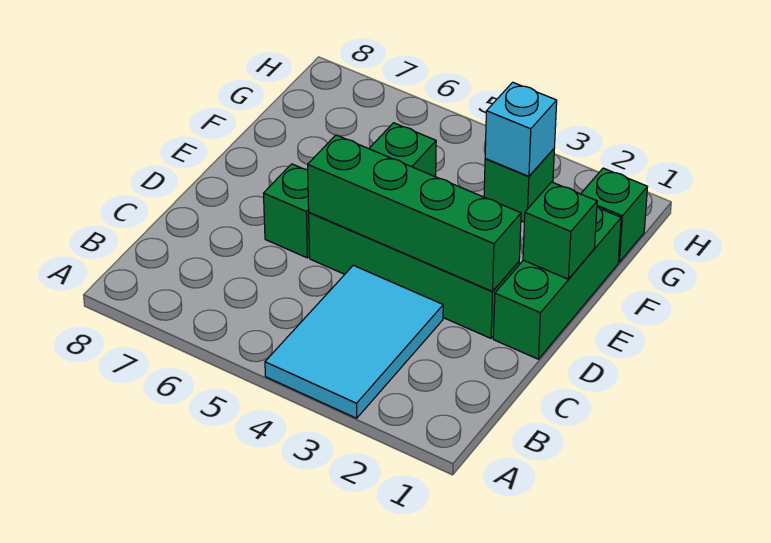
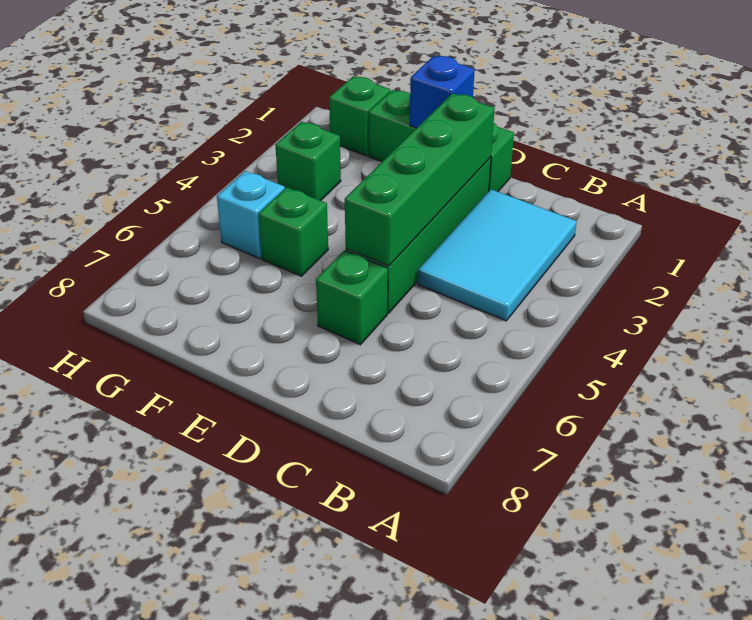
cyan 2x3 tile [265,265,443,418] -> cyan 2x3 tile turned to [418,189,577,321]
green 1x1 brick [523,182,597,279] -> blue 1x1 brick [410,56,475,128]
cyan 1x1 brick [485,82,557,176] -> cyan 1x1 brick moved to [217,171,285,259]

